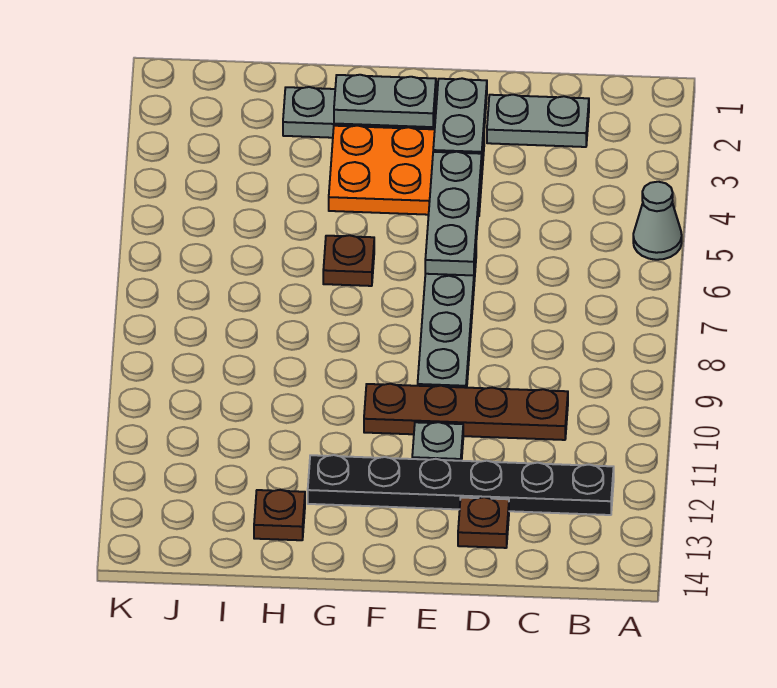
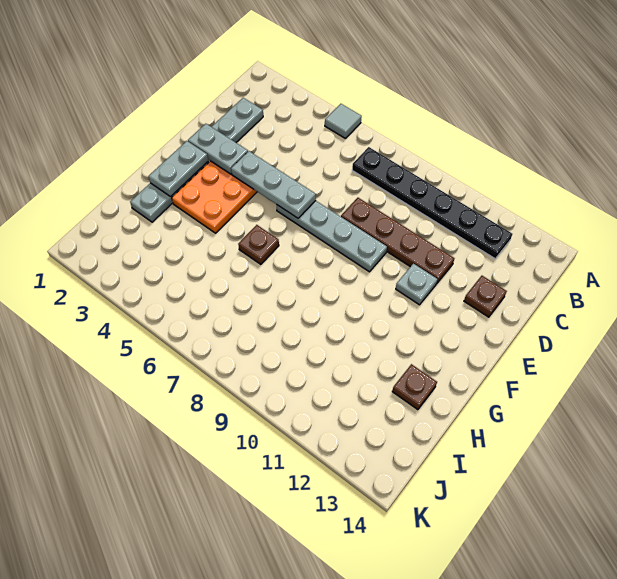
grey 1x1 cone [633,182,682,260] -> grey 1x1 tile [325,104,362,138]
black 1x6 plate [308,455,614,515] -> black 1x6 plate turned to [352,147,512,259]
brown 1x4 plate [364,384,568,440] -> brown 1x4 plate turned to [341,198,454,284]

